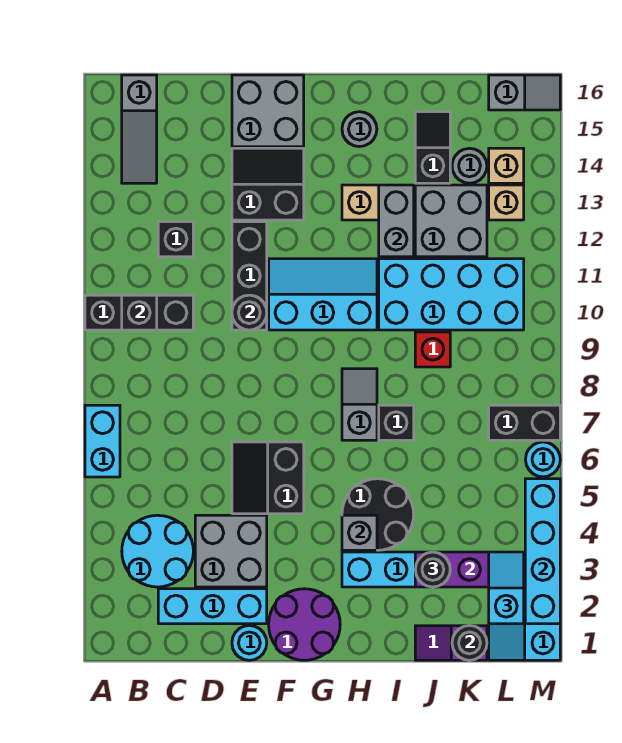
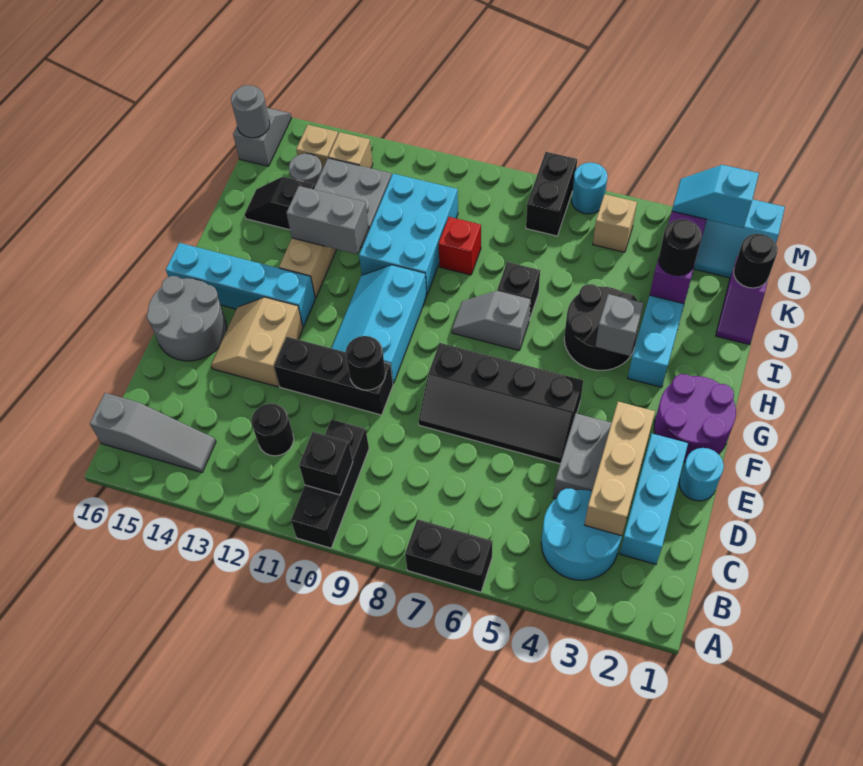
cyan 1x2 brick [85,405,120,477] -> black 1x2 brick [405,519,493,592]
none -> tan 1x3 brick [585,402,655,536]
black 1x1 brick [158,222,193,257] -> black 1x1 round brick [252,404,294,456]
black 2x2 slope [232,442,304,514] -> black 2x4 slope [418,343,583,464]
black 2x2 slope [232,148,304,220] -> tan 2x2 slope [211,297,303,387]
grey 2x2 brick [232,75,304,147] -> grey 2x2 round brick [147,276,227,361]
grey 1x1 round brick [342,112,377,147] -> grey 1x1 round brick moved to [231,85,270,138]
cyan 2x4 brick [379,259,524,330] -> cyan 2x3 brick [359,174,458,294]
none -> tan 1x1 brick [593,194,637,252]
cyan 1x4 brick [525,479,560,624] -> cyan 1x4 brick moved to [166,243,315,327]

